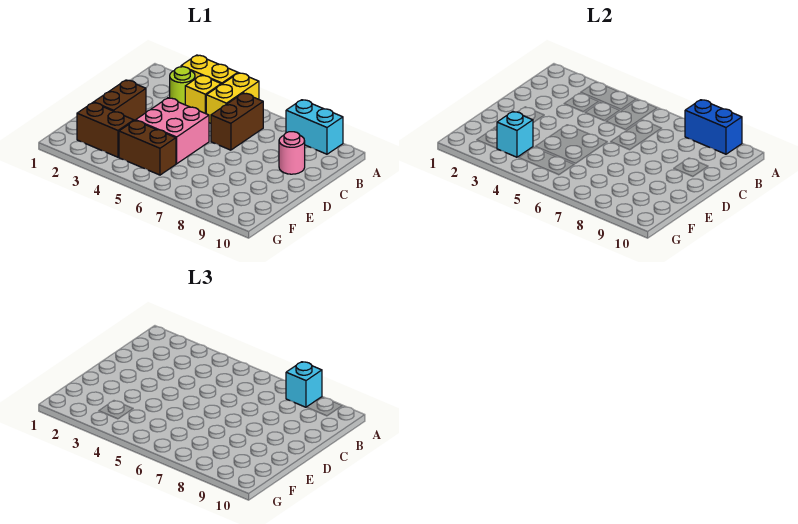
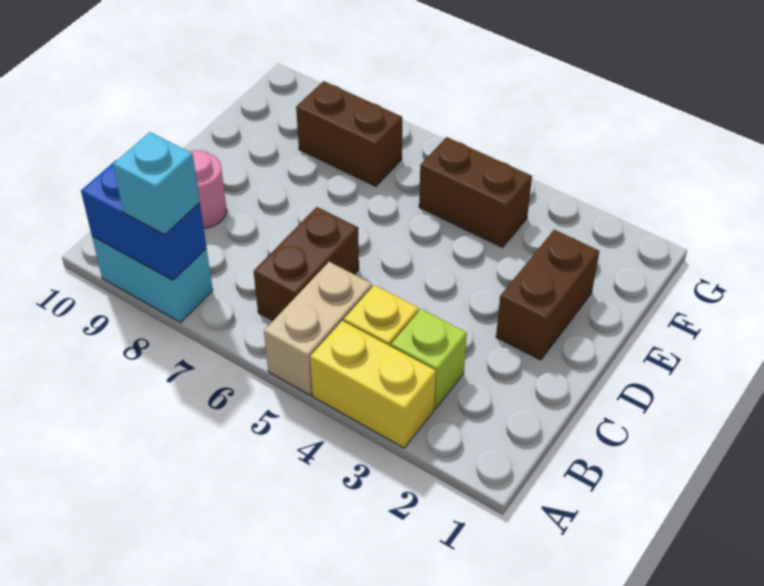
yellow 1x2 brick [206,73,259,123] -> tan 1x2 brick [264,262,372,395]
lime 1x1 round brick [170,67,195,105] -> lime 1x1 brick [391,309,467,409]
pink 2x2 brick [136,98,209,164] -> none
brown 1x2 brick [77,103,134,157] -> brown 1x2 brick moved to [296,81,402,186]
cyan 1x1 brick [497,112,533,157] -> none

